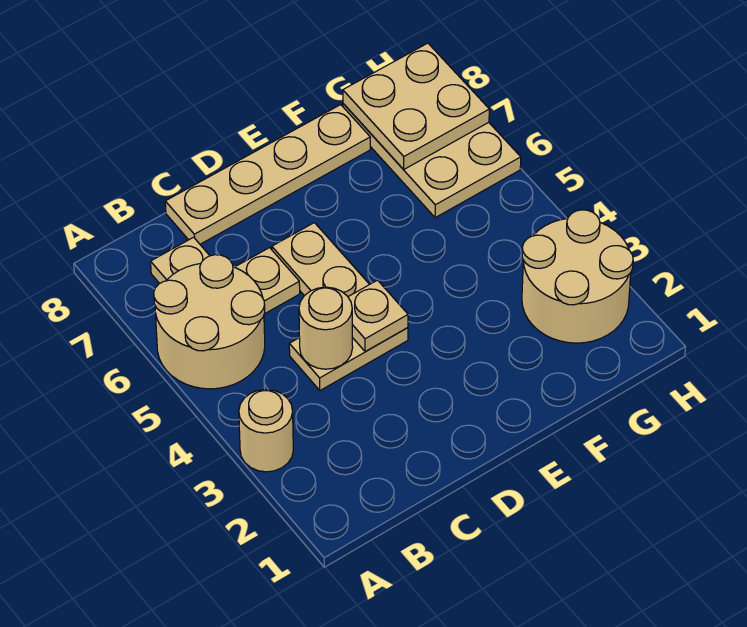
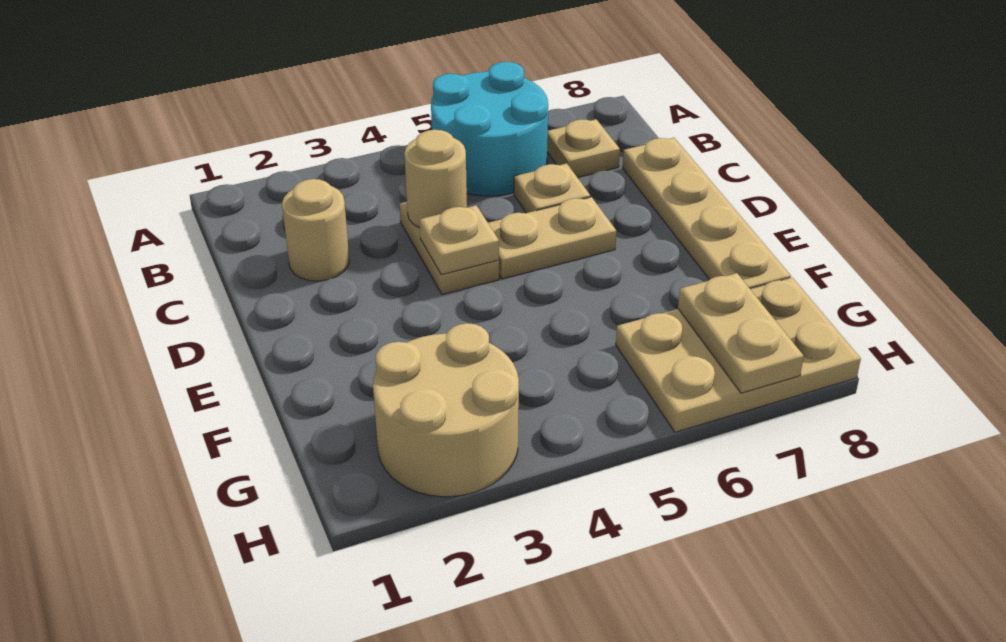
tan 1x1 round brick [239,389,293,472] -> tan 1x1 round brick moved to [282,179,349,281]
tan 2x2 round brick [154,255,265,389] -> cyan 2x2 round brick [431,62,548,196]
tan 2x2 plate [343,43,489,169] -> tan 1x2 plate [678,273,804,393]

